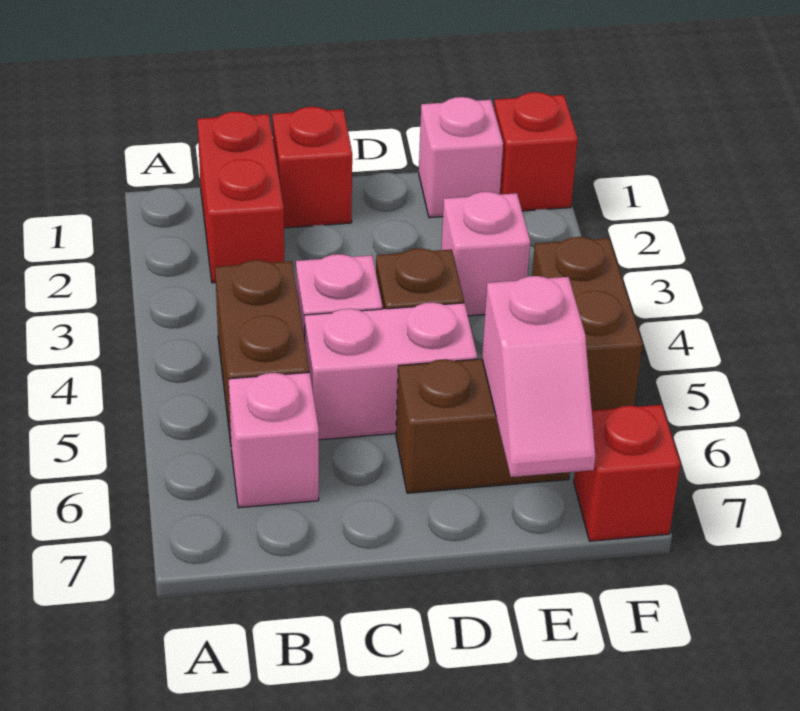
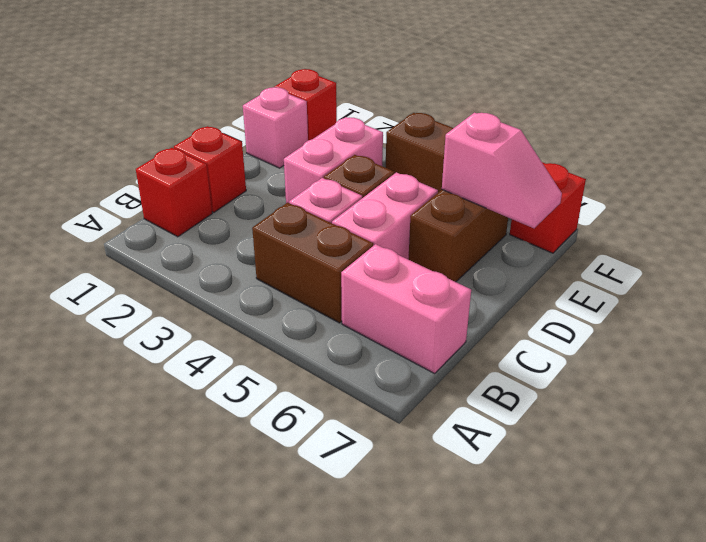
red 1x2 brick [197,112,284,283] -> red 1x1 brick [136,148,212,237]
pink 1x1 brick [229,372,319,508] -> pink 1x2 brick [341,244,471,373]
pink 1x1 brick [441,192,530,316] -> pink 1x2 brick [284,117,383,203]

